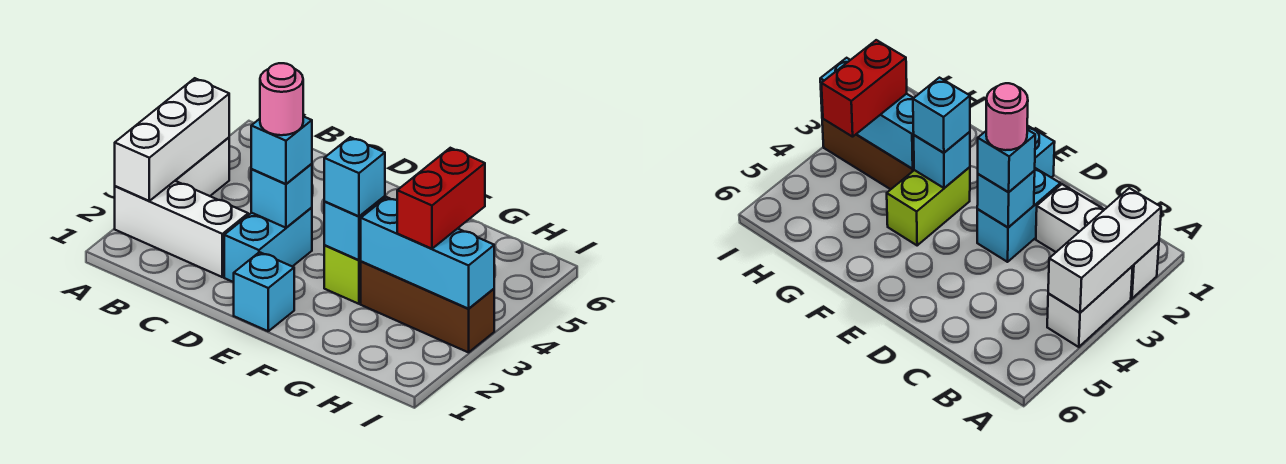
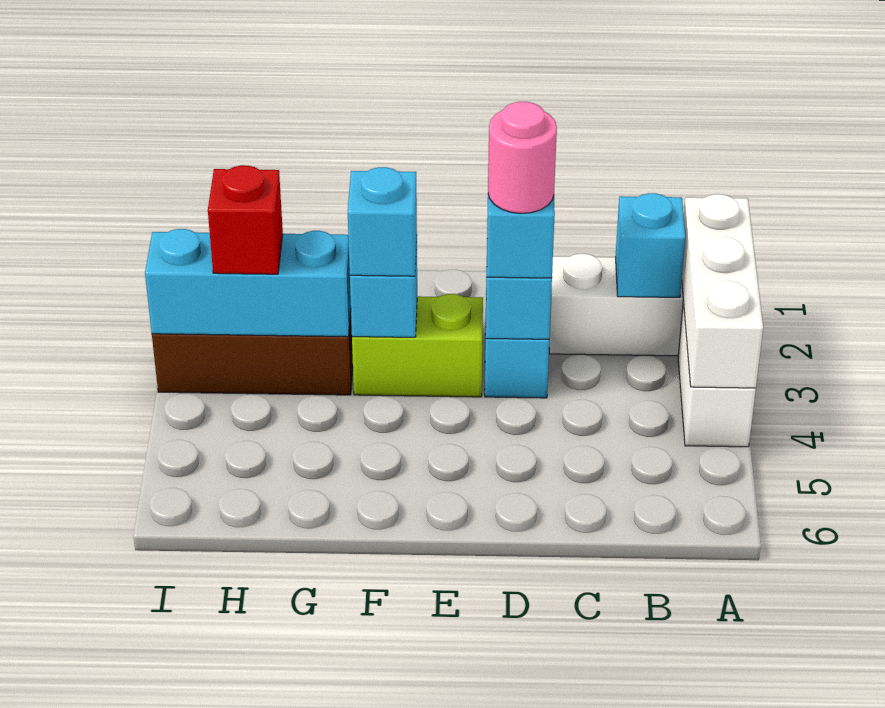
cyan 1x1 brick [234,252,294,331] -> cyan 1x1 brick moved to [615,193,685,297]
lime 1x2 brick [324,245,361,304] -> lime 1x2 brick turned to [352,294,483,397]
red 1x2 brick [397,148,485,249] -> red 1x1 brick [208,165,283,274]

